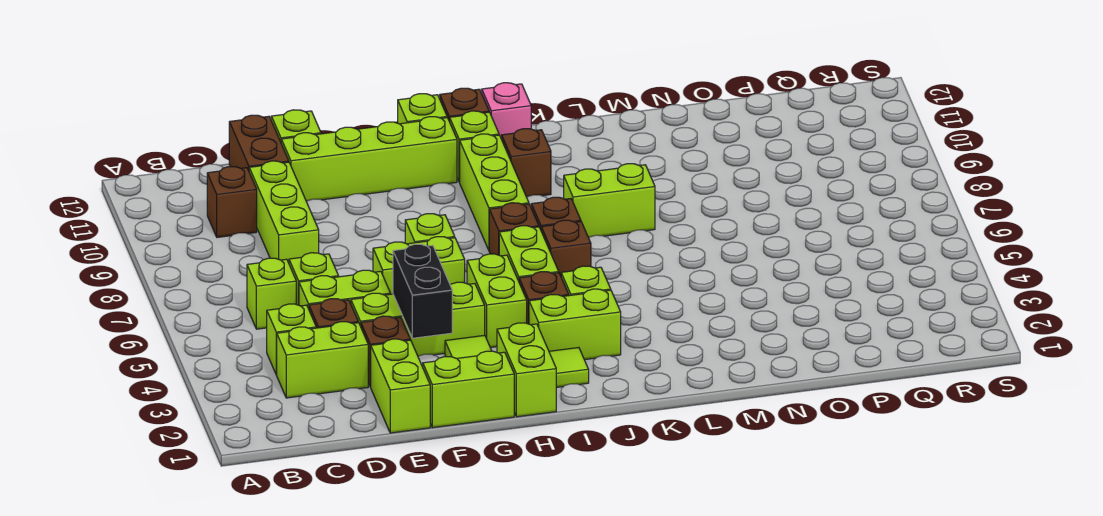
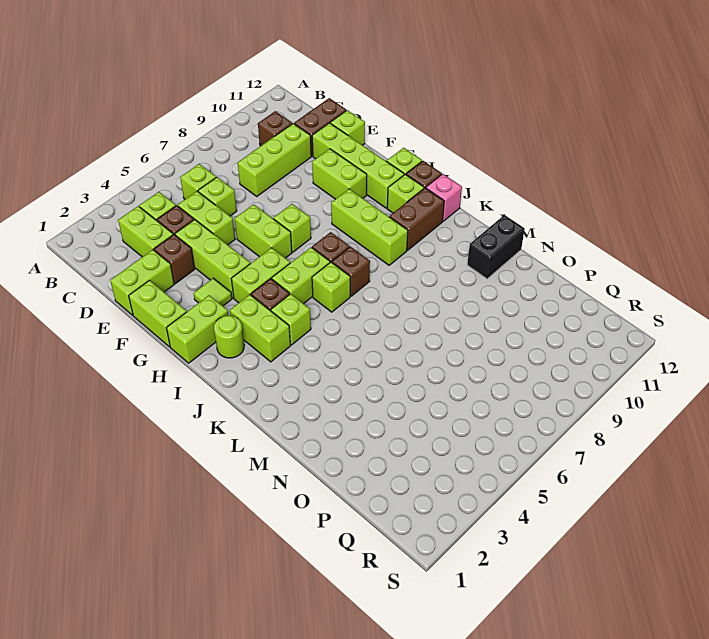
black 1x2 brick [393,244,452,338] -> black 1x2 brick moved to [467,215,525,279]
lime 1x1 tile [549,348,589,387] -> lime 1x1 round brick [214,315,244,358]
lime 1x3 brick [460,134,529,250] -> lime 1x3 brick turned to [331,189,408,265]
brown 1x1 brick [541,220,591,276] -> lime 1x1 brick [312,262,350,312]
brown 1x1 brick [502,129,551,197] -> brown 1x2 brick [389,188,444,250]
lime 1x2 brick [564,164,655,238] -> lime 1x2 brick moved to [312,149,367,199]

